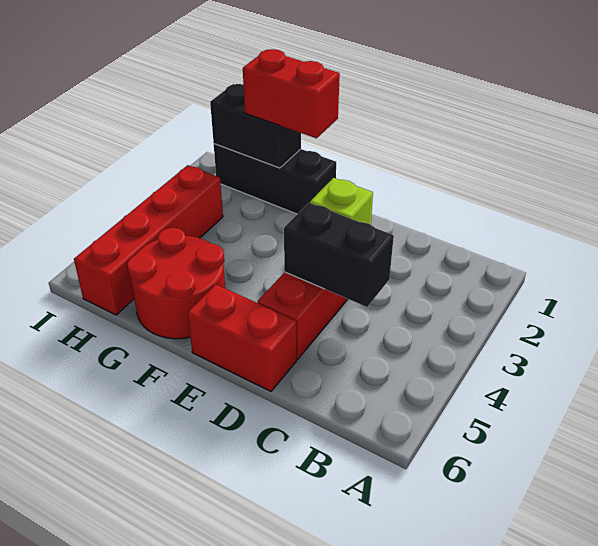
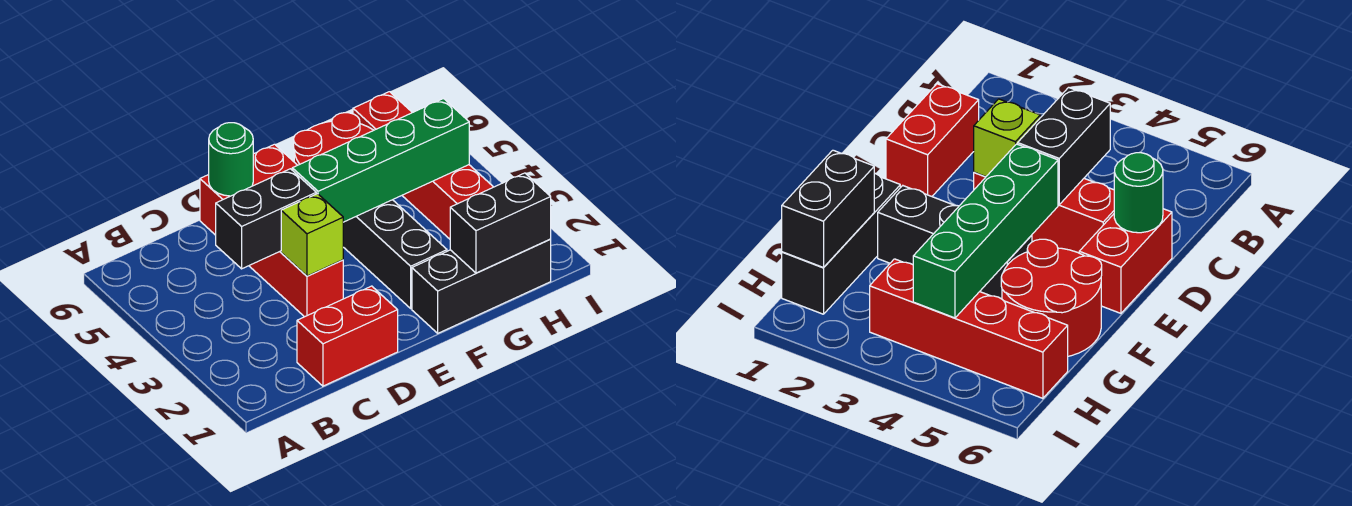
none -> green 1x1 round brick [209,123,253,196]
none -> green 1x4 brick [292,99,469,222]
red 1x2 brick [243,49,340,138] -> red 1x2 brick moved to [297,286,398,386]
none -> black 1x3 brick [343,200,447,308]

